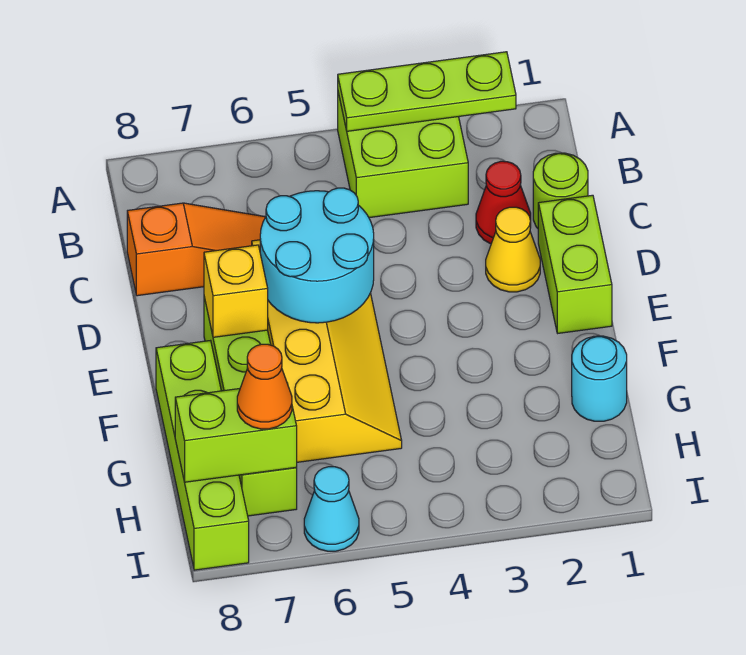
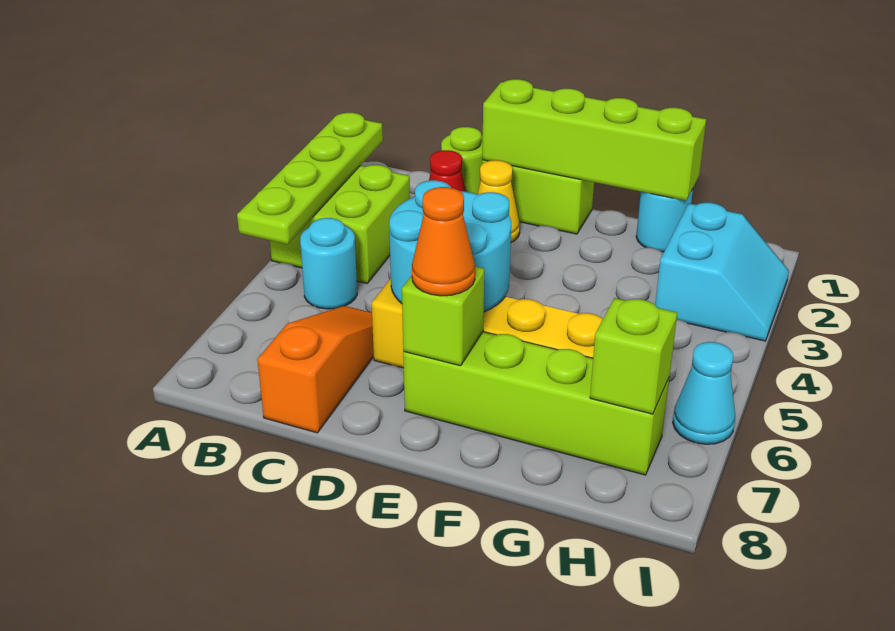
lime 1x3 plate [338,52,516,131] -> lime 1x4 plate [237,113,383,244]
none -> cyan 1x1 round brick [300,218,357,309]
yellow 1x1 brick [204,245,268,337] -> lime 1x1 brick [402,266,484,366]
lime 1x4 brick [156,341,249,570] -> lime 1x4 brick moved to [482,79,706,201]
none -> cyan 2x2 slope [655,203,789,341]
lime 1x2 brick [175,383,297,482] -> lime 1x1 brick [590,298,677,414]
orange 1x1 cone [237,344,292,429] -> orange 1x1 cone moved to [412,187,475,296]

